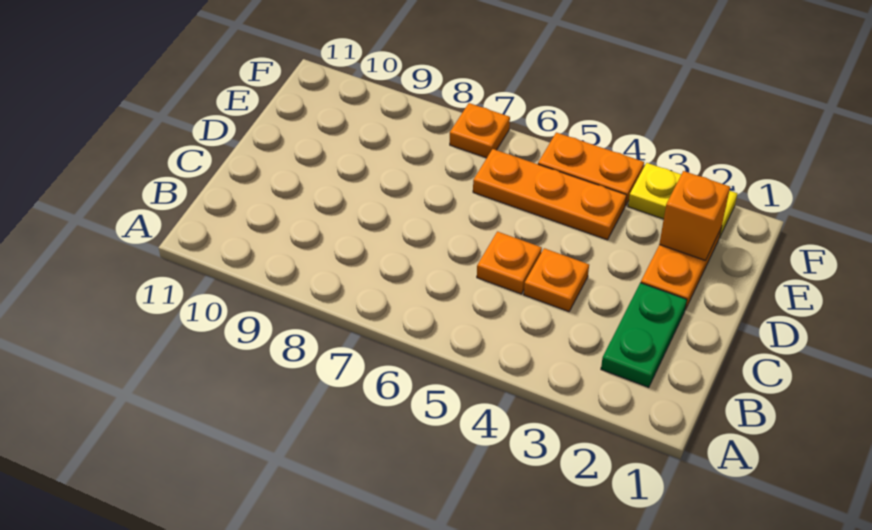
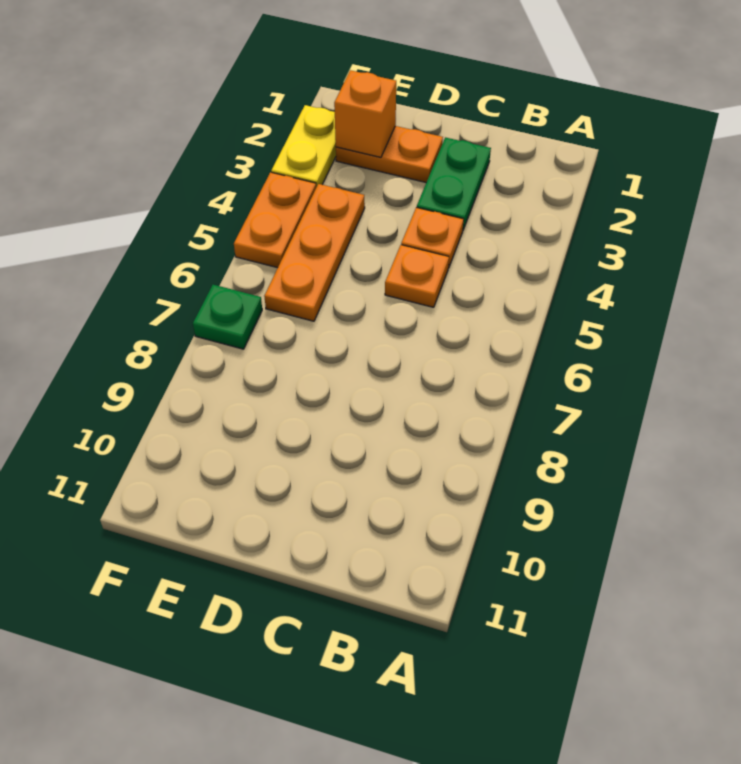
green 1x2 plate [601,283,687,388] -> green 1x2 plate turned to [417,137,491,229]
orange 1x1 plate [450,103,510,158] -> green 1x1 plate [193,285,262,349]

